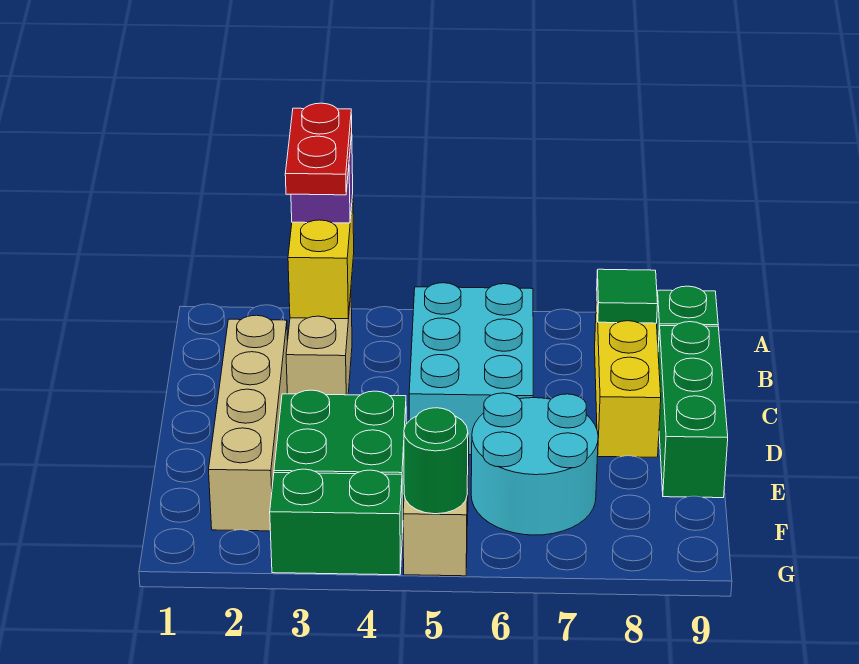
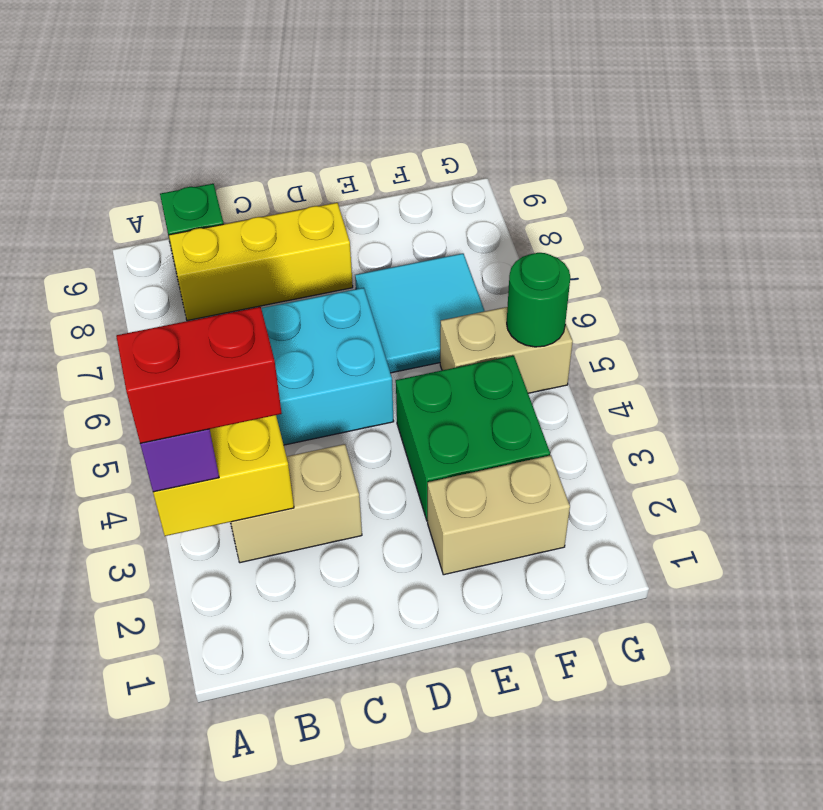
red 1x2 plate [285,103,352,195] -> red 1x2 brick [116,307,282,443]
green 1x1 tile [597,269,658,323] -> none
tan 1x4 brick [209,315,288,531] -> tan 1x2 brick [428,455,570,575]
green 1x3 brick [658,322,728,498] -> none
cyan 2x2 round brick [471,393,598,535] -> cyan 2x2 tile [355,253,484,373]
green 1x2 brick [270,469,403,575] -> none

